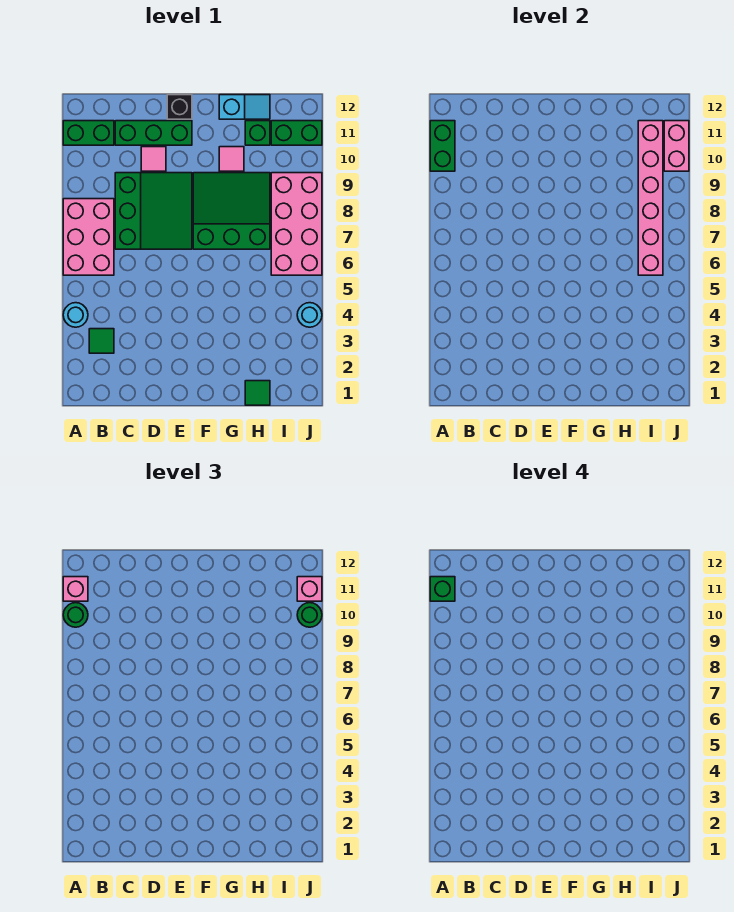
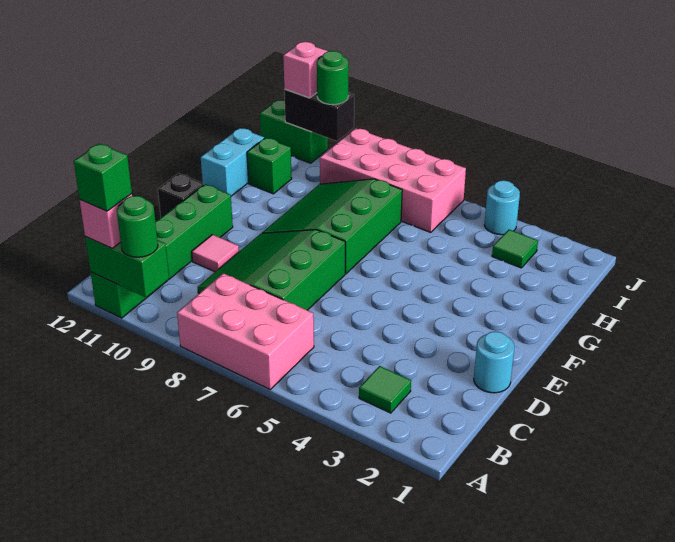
cyan 1x1 round brick [63,303,88,327] -> cyan 1x1 round brick moved to [474,332,514,393]
green 3x3 slope [115,173,192,249] -> green 3x3 slope turned to [198,230,345,310]
pink 1x1 tile [219,147,244,171] -> none
cyan 1x2 slope [219,95,270,119] -> cyan 1x2 brick [201,128,264,196]
green 1x1 tile [245,381,270,405] -> green 1x1 tile moved to [492,230,538,268]
pink 1x6 brick [638,121,663,275] -> none
green 1x2 brick [271,121,322,145] -> green 1x2 brick turned to [260,100,328,163]
pink 1x2 brick [664,121,689,171] -> black 1x2 brick [284,90,354,141]

